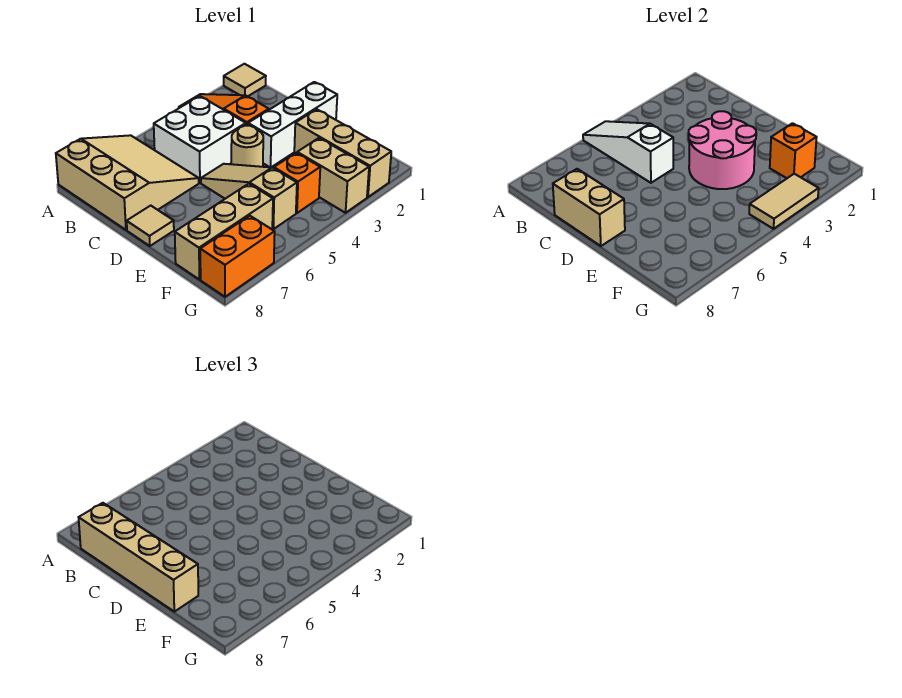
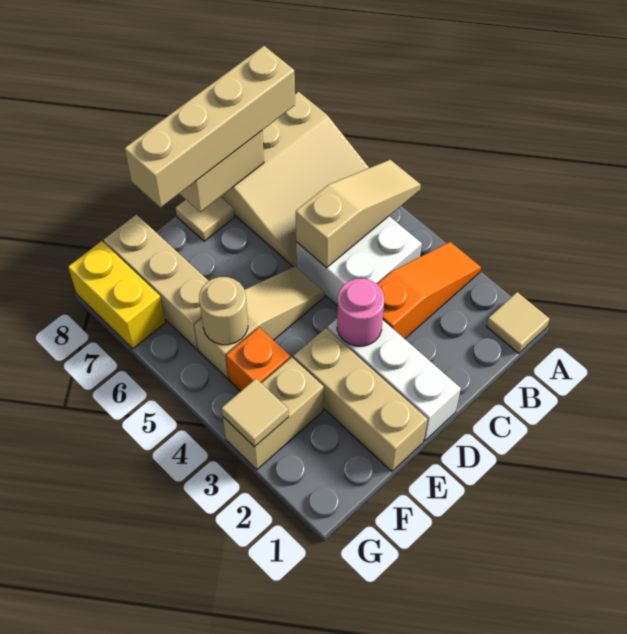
white 1x3 slope [583,121,673,183] -> tan 1x3 slope [296,160,421,268]
pink 2x2 round brick [689,111,756,189] -> pink 1x1 round brick [337,279,384,346]
tan 1x1 round brick [231,126,263,167] -> tan 1x1 round brick moved to [199,277,248,345]
tan 1x3 brick [294,109,391,197] -> tan 1x3 brick turned to [294,328,427,471]
orange 1x1 brick [770,123,817,178] -> none
tan 1x2 tile [749,174,819,229] -> tan 1x1 tile [221,379,289,447]
orange 1x2 brick [200,216,275,297] -> yellow 1x2 brick [68,241,165,349]

